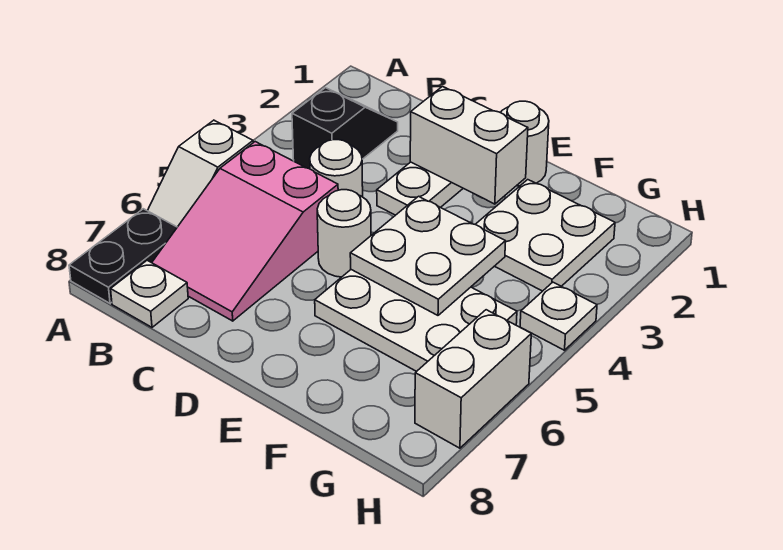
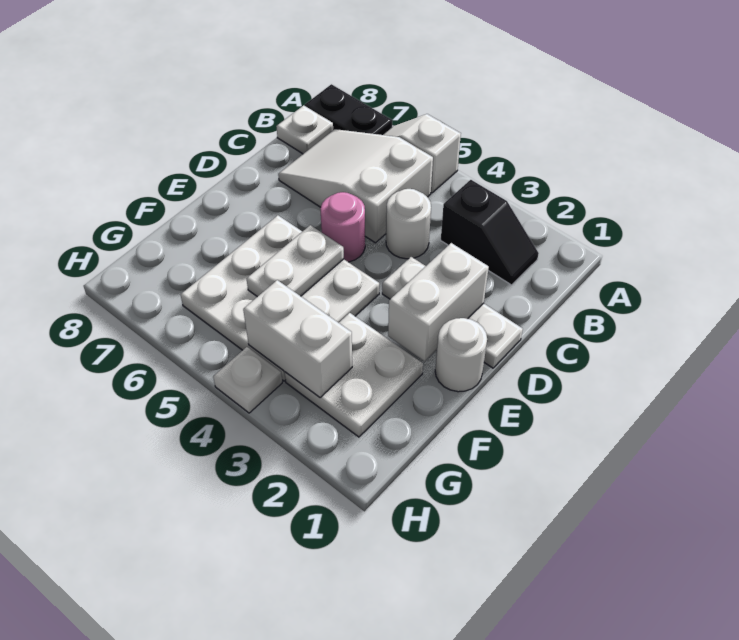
pink 2x3 slope [152,142,338,321] -> white 2x3 slope [278,129,433,243]
white 1x1 round brick [317,190,371,277] -> pink 1x1 round brick [320,192,365,262]
white 2x2 plate [350,196,506,315] -> white 1x2 plate [247,225,344,297]
white 2x3 plate [315,270,517,371] -> white 3x3 plate [181,215,379,381]
white 1x2 brick [415,310,531,448] -> white 1x2 brick moved to [243,280,352,398]

